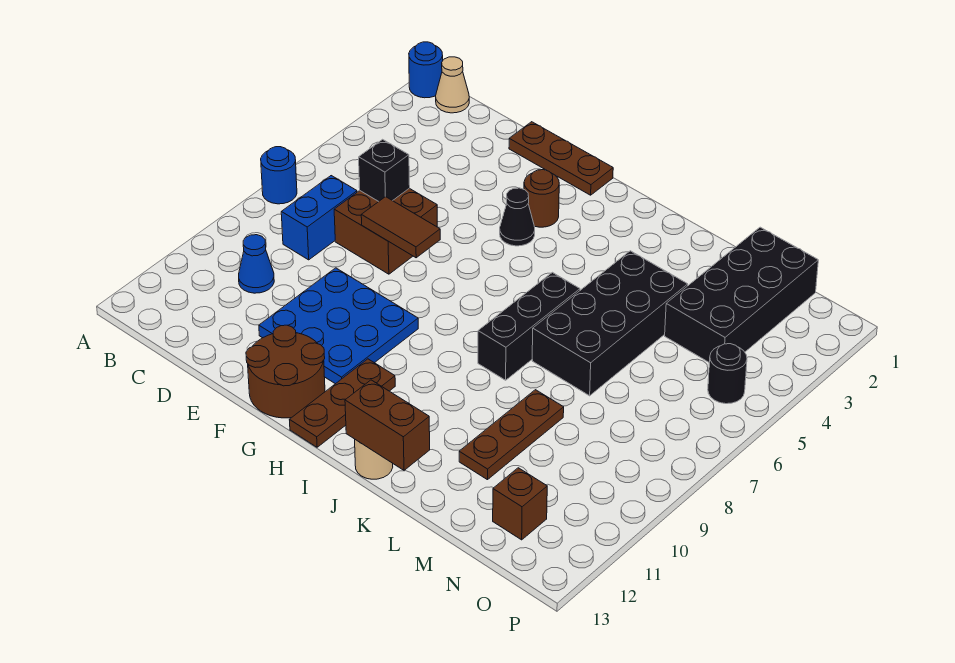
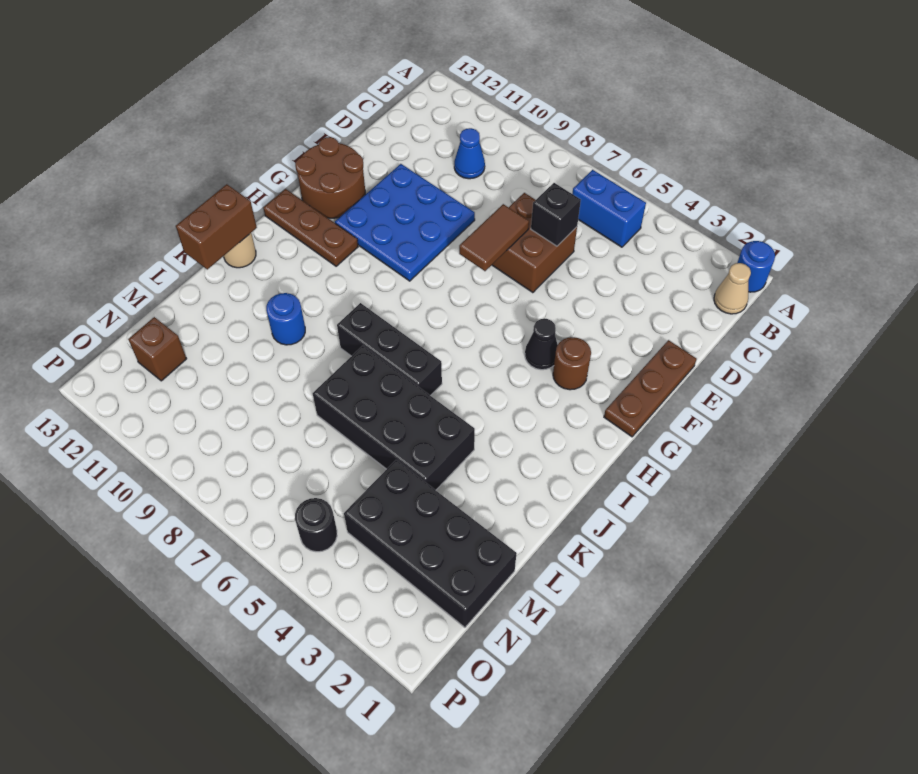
blue 1x1 round brick [261,147,297,204] -> blue 1x1 round brick moved to [266,293,305,345]
blue 1x2 brick [281,176,357,260] -> blue 1x2 brick moved to [572,170,646,247]
brown 1x3 plate [459,390,564,480] -> none

